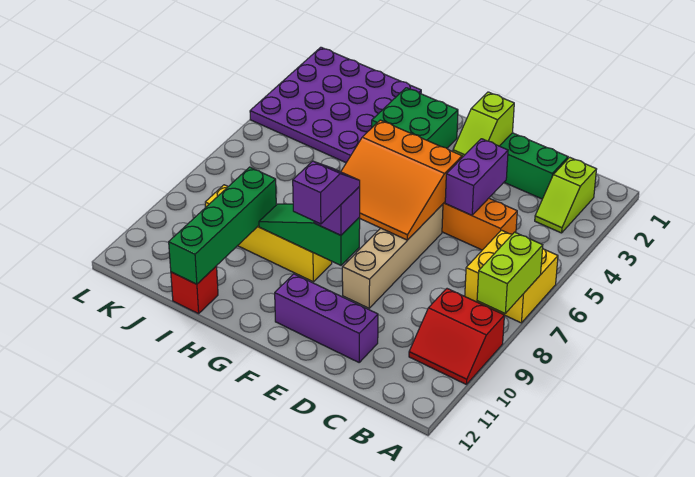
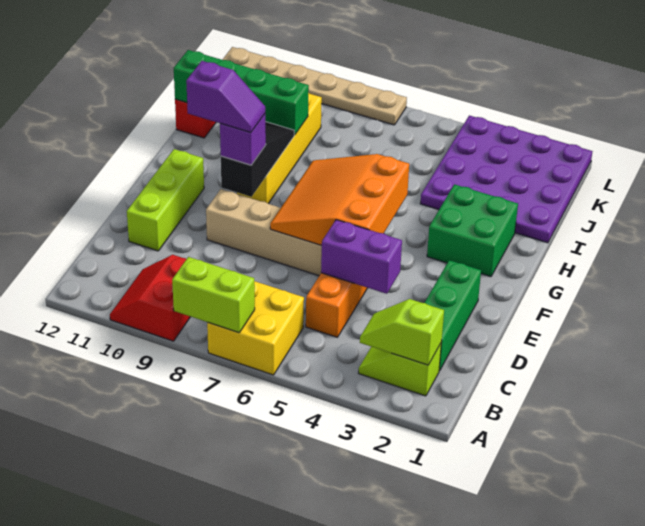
purple 1x3 brick [275,274,378,362] -> lime 1x3 brick [127,149,204,251]
lime 1x2 slope [453,92,514,157] -> lime 1x2 slope moved to [360,299,444,365]
green 1x3 slope [259,204,360,265] -> black 1x3 slope [221,122,294,197]
none -> tan 1x6 plate [222,47,407,125]

